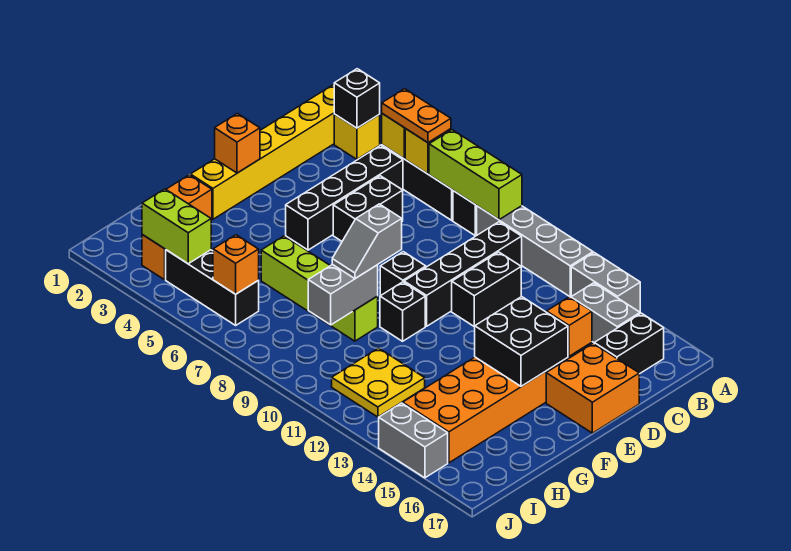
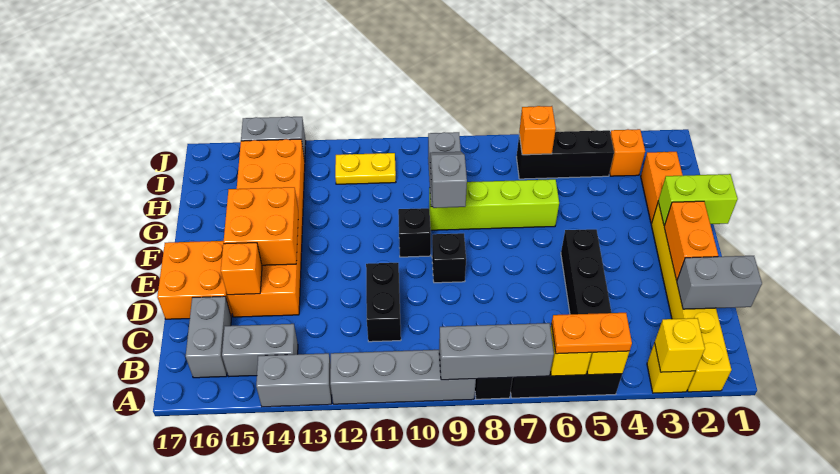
black 1x1 brick [334,69,380,128] -> yellow 1x1 brick [655,318,705,372]
lime 1x3 brick [429,130,522,220] -> grey 1x3 brick [439,323,554,380]
black 1x4 brick [404,222,522,326] -> none
black 1x2 brick [594,313,664,374] -> grey 1x2 brick [186,296,231,378]
none -> grey 1x2 brick [677,256,762,309]
black 1x2 brick [333,176,403,241] -> none
orange 1x1 brick [215,114,260,173] -> orange 1x2 brick [664,201,718,280]
black 2x2 brick [474,297,568,386] -> orange 2x2 brick [224,187,298,265]
yellow 2x2 plate [332,348,425,417] -> yellow 1x2 plate [335,153,396,184]
lime 1x2 brick [142,189,211,264] -> lime 1x2 brick moved to [658,174,738,226]

